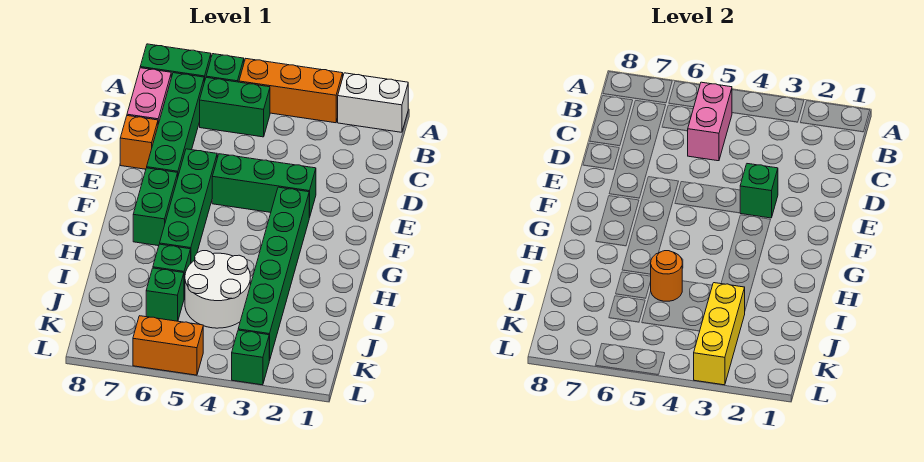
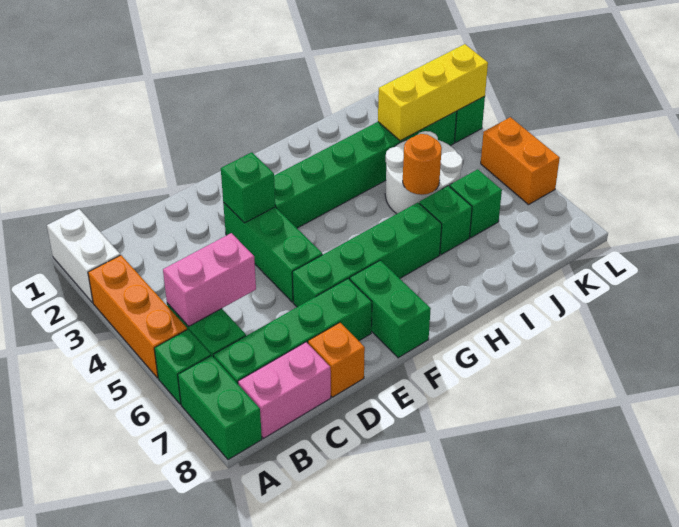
green 1x2 brick [133,168,178,246] -> green 1x2 brick turned to [350,260,431,358]

